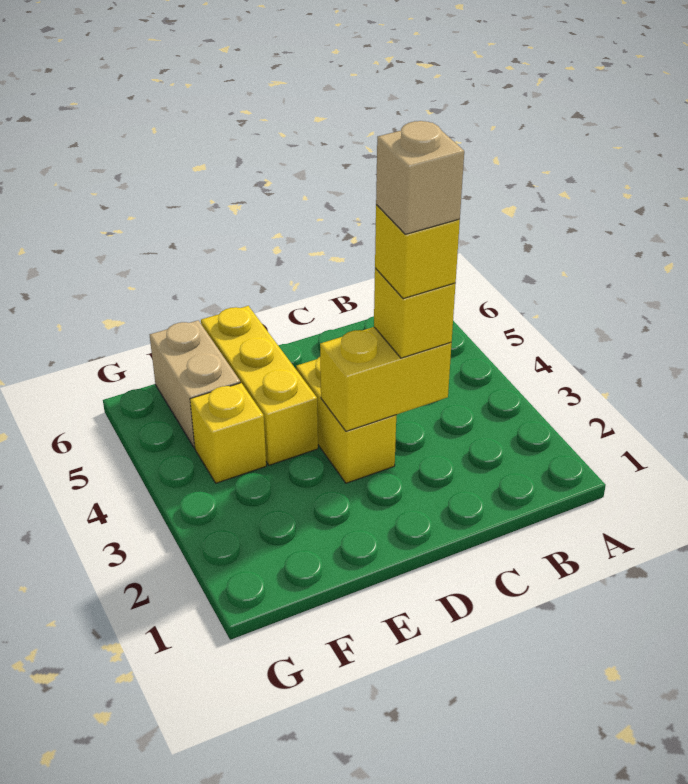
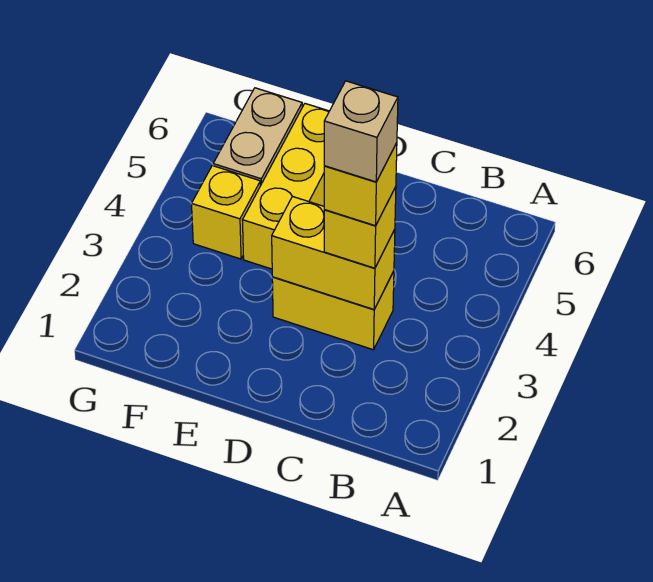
yellow 1x2 brick [296,357,396,483] -> yellow 1x2 brick turned to [272,271,394,350]

